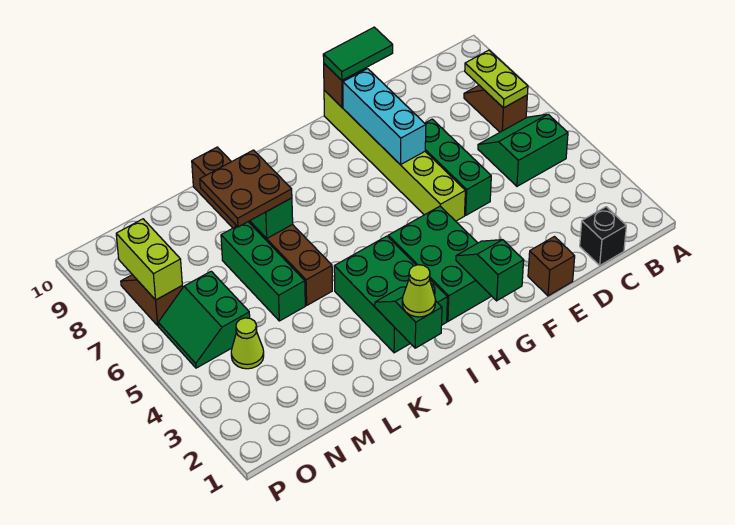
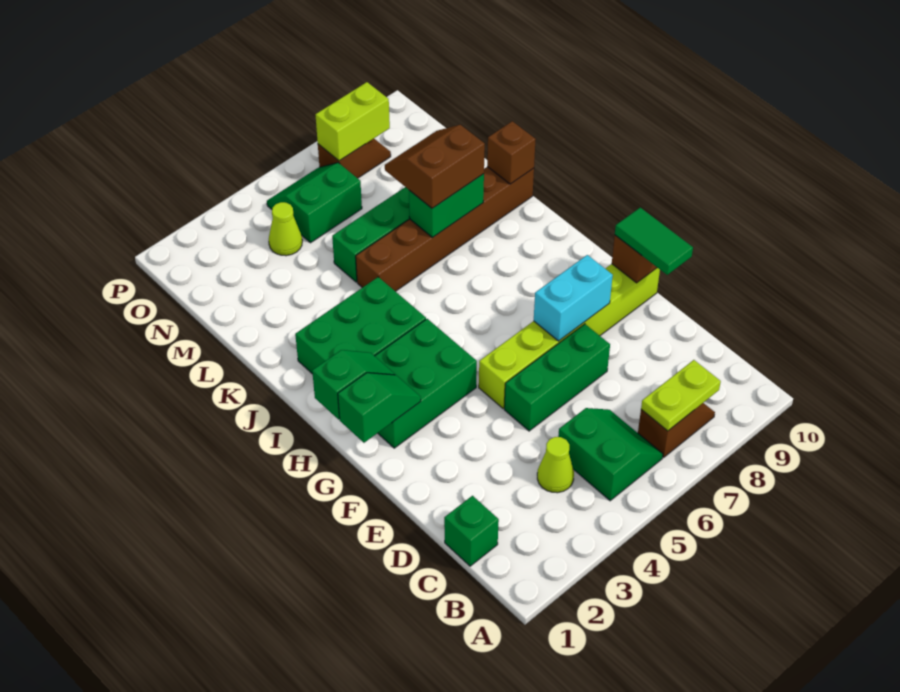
black 1x1 brick [580,207,626,265] -> green 1x1 brick [444,496,499,566]
brown 1x1 brick [528,237,575,296] -> brown 1x1 brick moved to [487,121,536,184]
cyan 1x3 brick [343,69,426,165] -> cyan 1x2 brick [534,255,613,341]
green 1x2 slope [375,287,442,348] -> green 1x2 slope moved to [312,350,395,419]
lime 1x1 cone [402,265,435,317] -> lime 1x1 cone moved to [537,437,574,493]
brown 2x2 plate [200,150,292,227] -> brown 2x2 slope [385,125,485,208]

